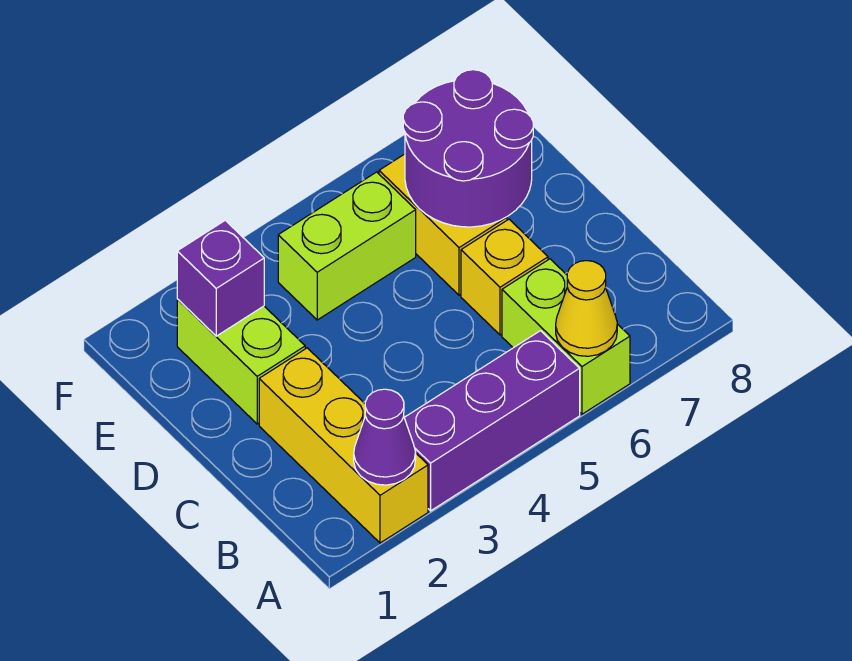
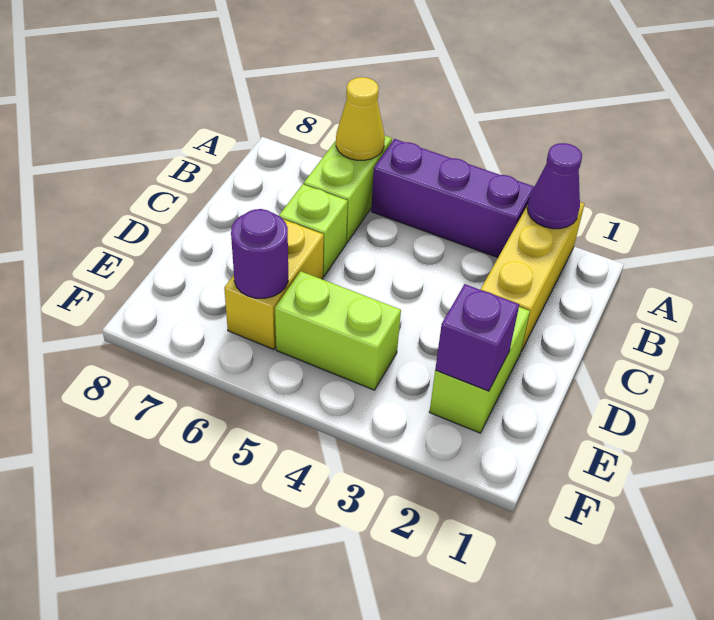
yellow 1x1 brick [461,219,548,335] -> lime 1x1 brick [279,184,348,276]
purple 2x2 round brick [403,70,533,227] -> purple 1x1 round brick [231,209,288,298]

